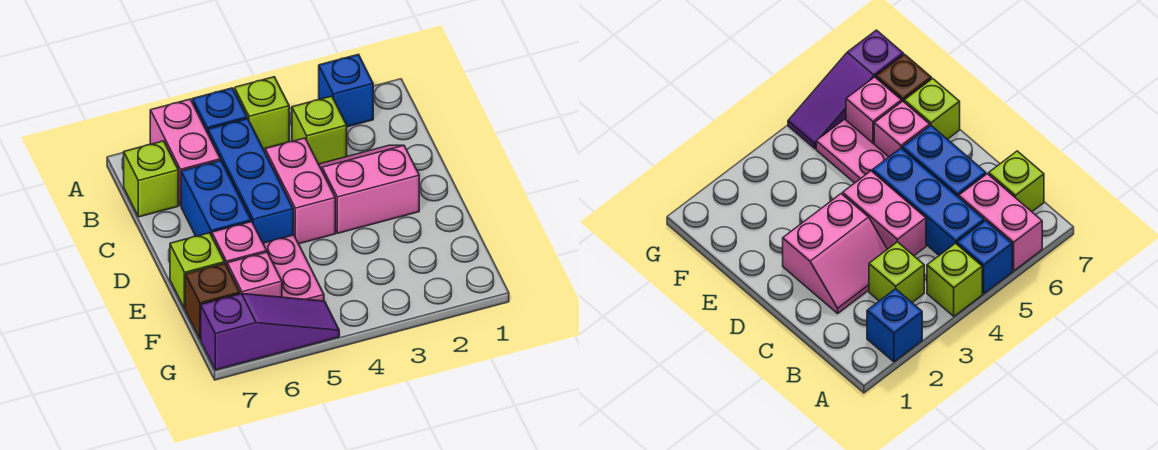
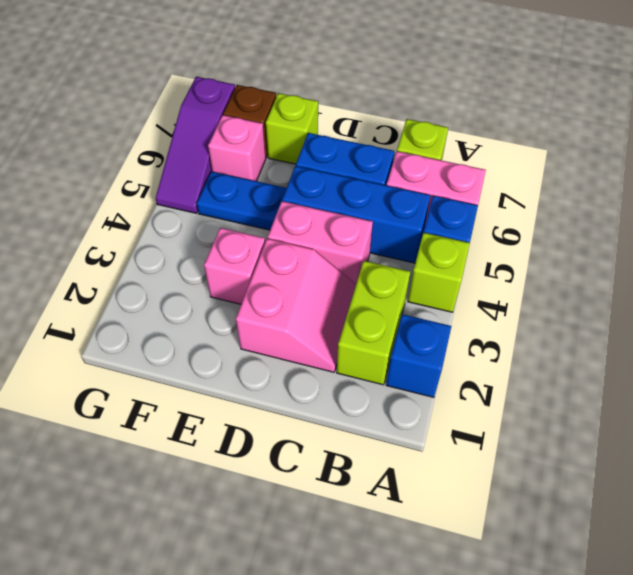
lime 1x1 brick [292,96,347,164] -> lime 1x2 brick [337,261,410,385]
pink 1x2 plate [263,235,324,301] -> blue 1x2 plate [197,171,286,230]
pink 1x1 brick [212,221,267,265] -> pink 1x1 brick moved to [204,228,265,304]

